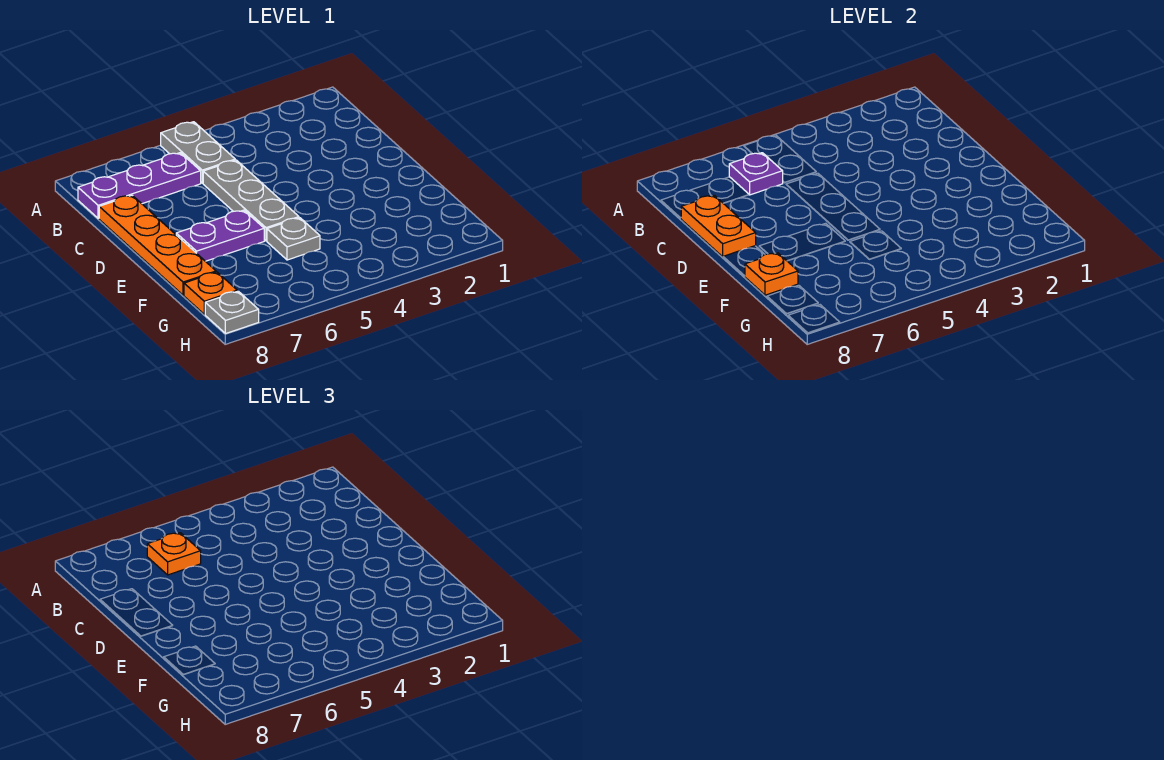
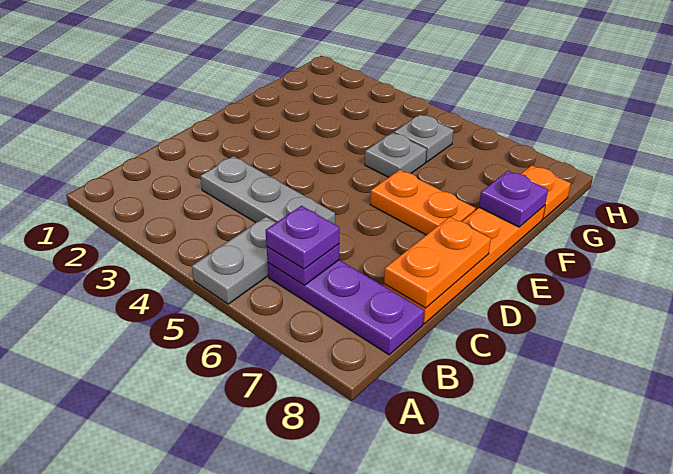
orange 1x1 plate [147,533,201,575] -> purple 1x1 plate [265,206,340,269]
grey 1x3 plate [203,160,299,241] -> grey 1x3 plate turned to [200,156,335,224]
purple 1x2 plate [176,210,264,261] -> orange 1x2 plate [370,170,476,235]
orange 1x1 plate [745,253,798,295] -> purple 1x1 plate [479,171,548,227]
grey 1x1 plate [205,291,259,334] -> grey 1x1 plate moved to [394,114,454,162]

